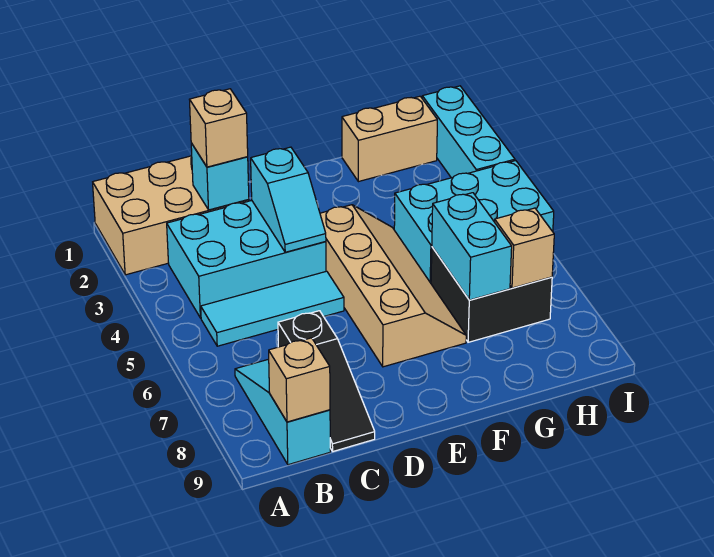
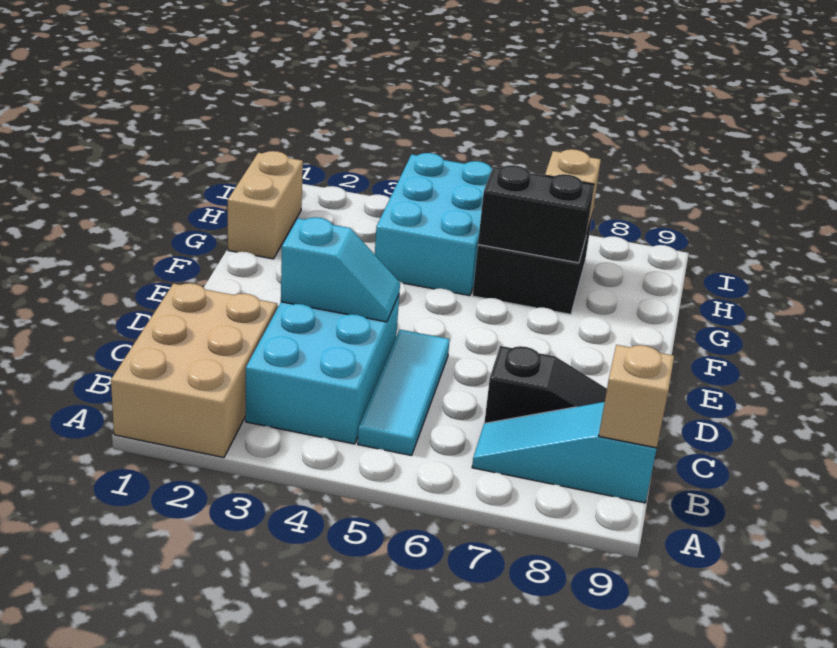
cyan 1x1 brick [191,143,249,210] -> none
tan 1x1 brick [189,89,248,167] -> none
tan 2x4 slope [320,205,466,367] -> none
cyan 1x2 brick [432,193,512,300] -> black 1x2 brick [478,165,594,263]
cyan 1x3 brick [422,86,515,178] -> none

